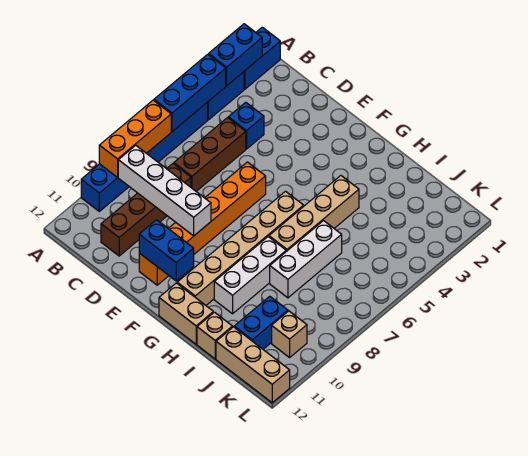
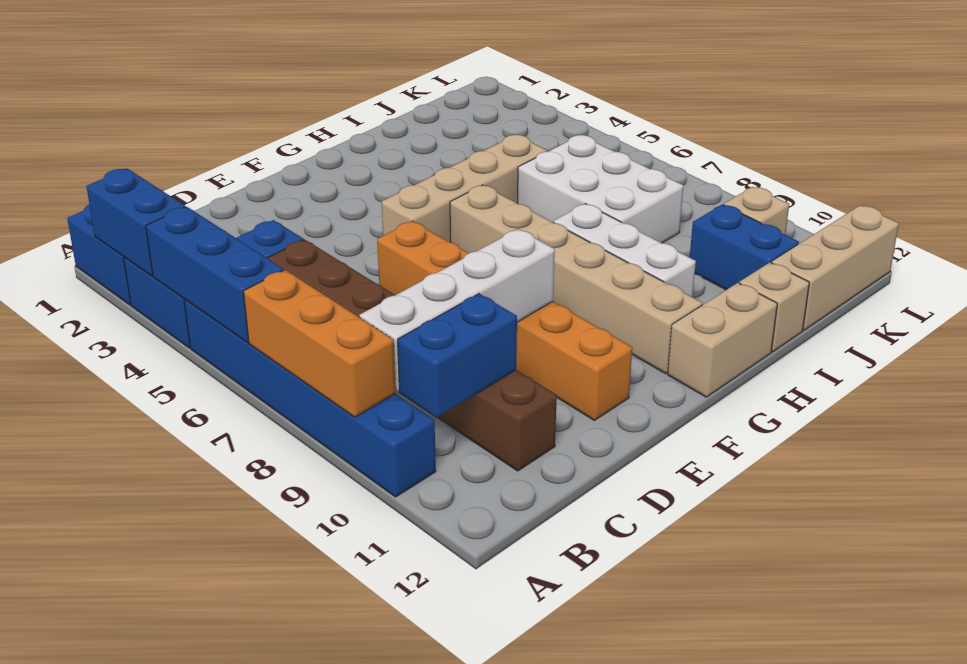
blue 1x2 brick [139,220,194,281] -> blue 1x2 brick moved to [398,294,517,418]
tan 1x4 brick [269,176,359,251] -> tan 1x4 brick turned to [382,135,547,242]
white 1x3 brick [270,221,342,298] -> white 2x3 brick [518,135,683,243]

